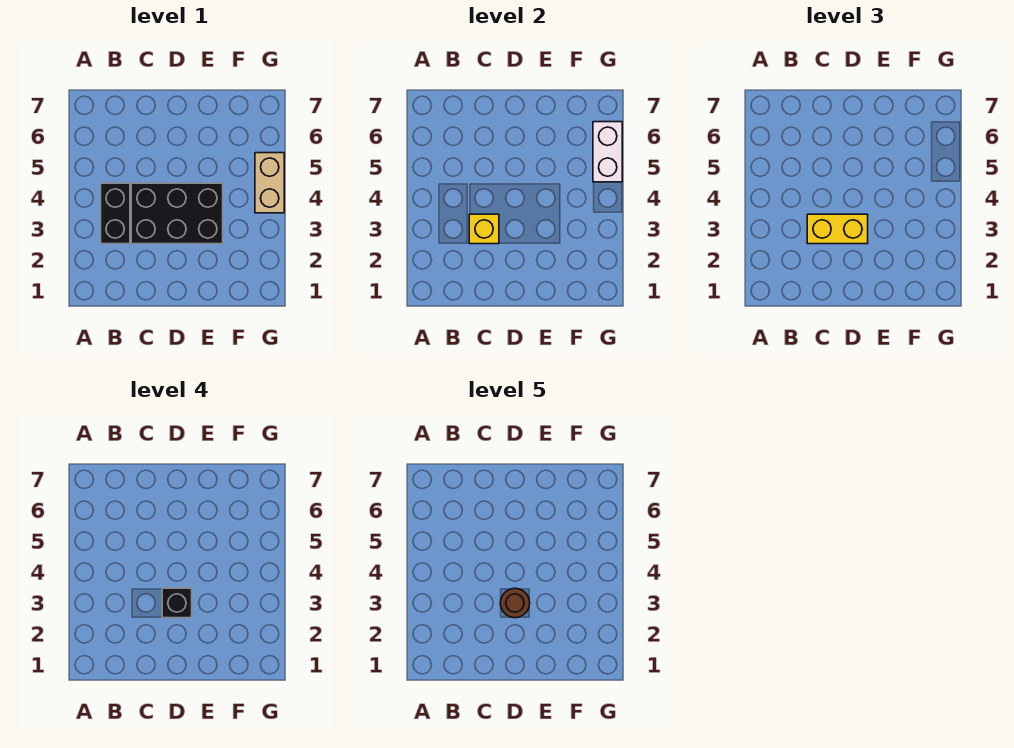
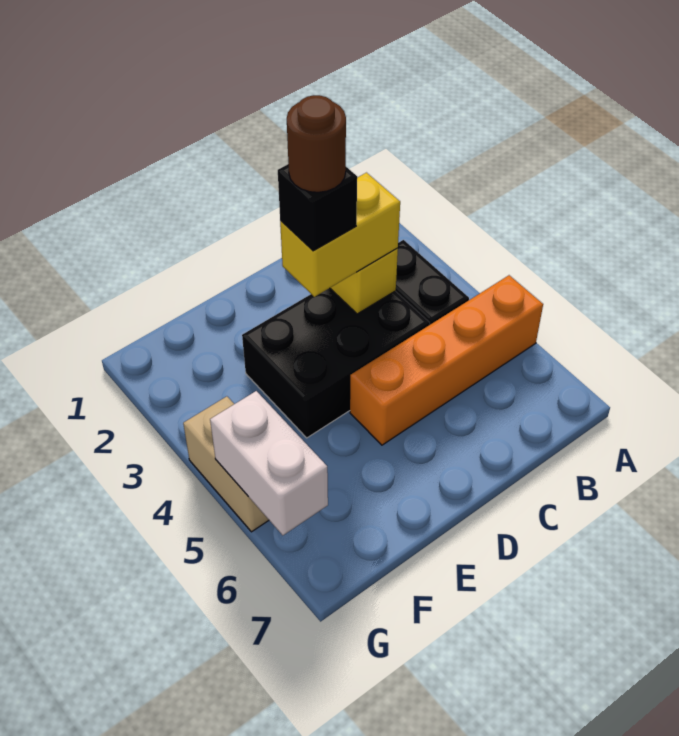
none -> orange 1x4 brick [350,275,543,445]

